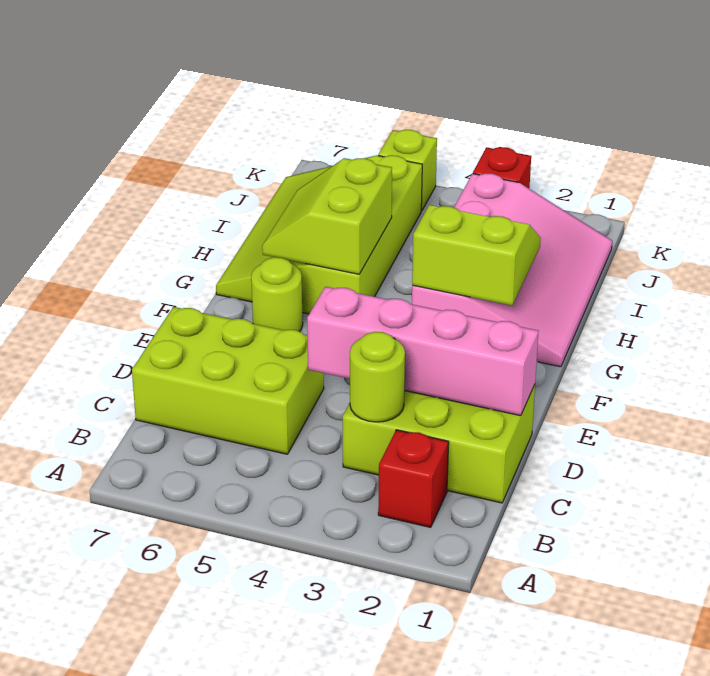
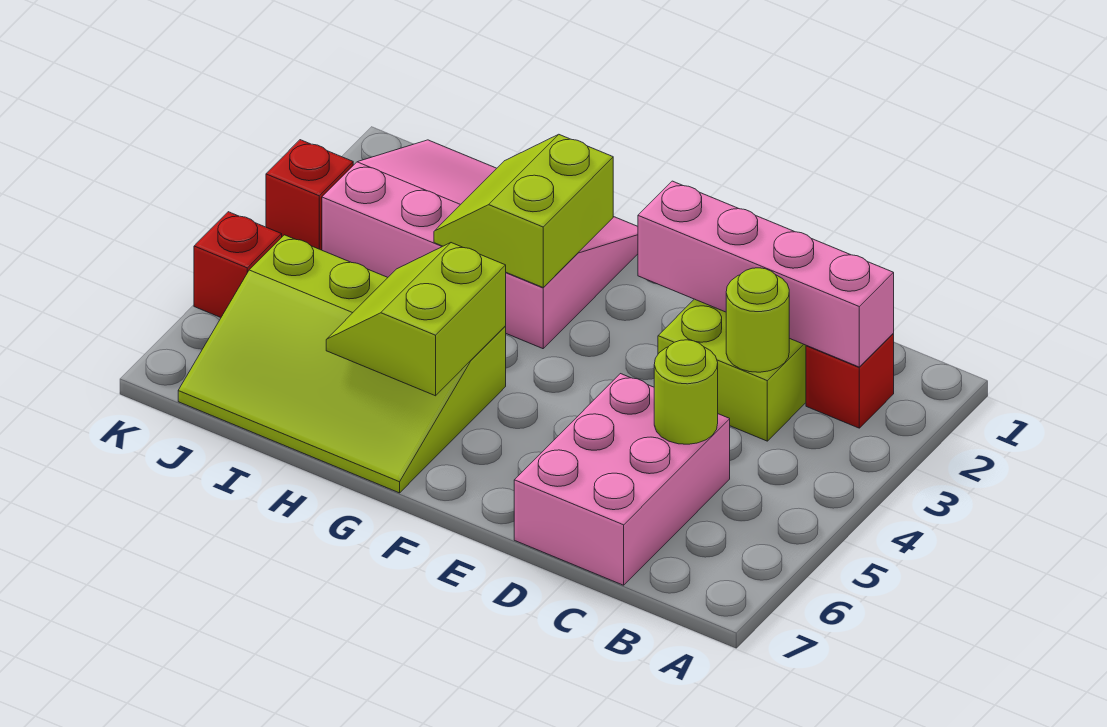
lime 2x3 brick [132,307,324,454] -> pink 2x3 brick [514,374,730,585]
pink 1x4 brick [307,287,539,416] -> pink 1x4 brick turned to [638,181,894,367]
lime 1x1 round brick [251,257,303,332] -> lime 1x1 round brick moved to [654,340,718,444]
lime 2x2 slope [262,158,392,274] -> lime 2x2 slope turned to [326,243,506,396]
lime 1x1 brick [378,130,437,211] -> red 1x1 brick [194,212,282,317]

